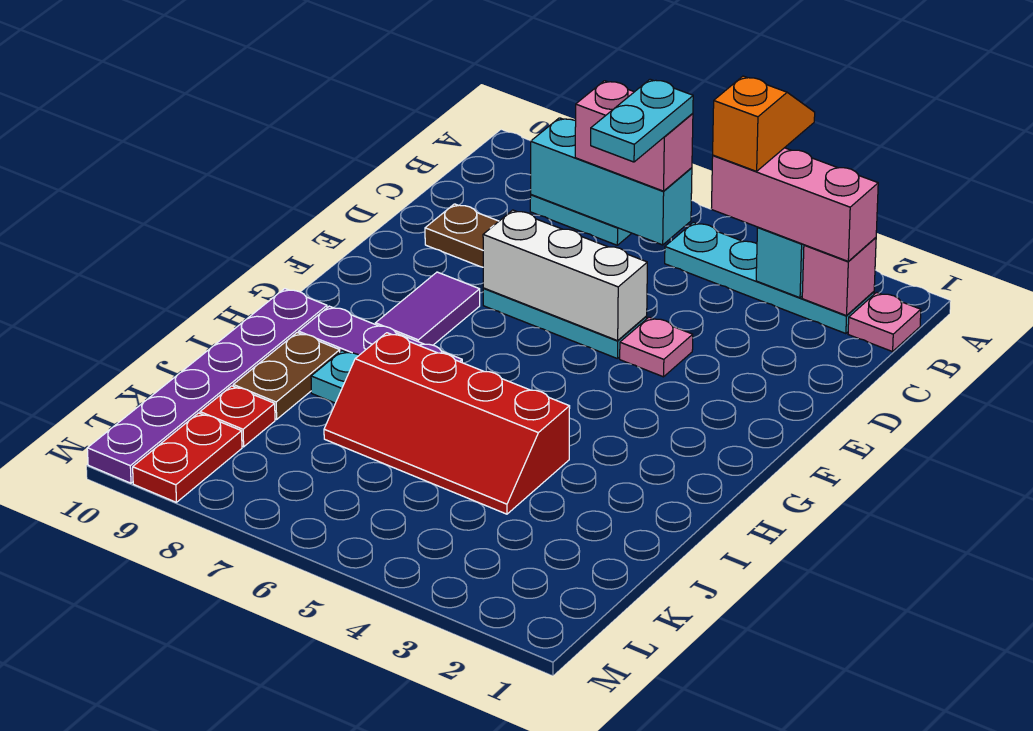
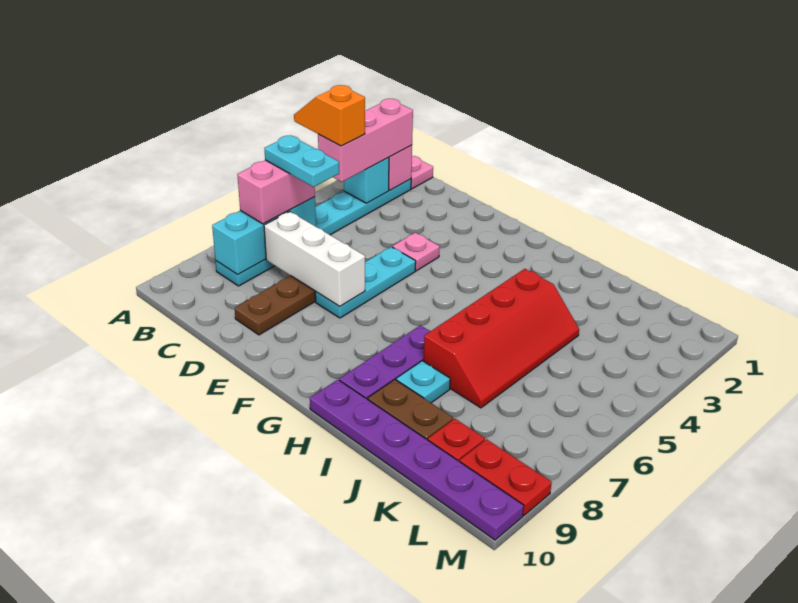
white 1x3 brick [483,210,647,341] -> white 1x3 brick turned to [264,212,365,306]
purple 1x2 tile [375,272,480,345] -> none

